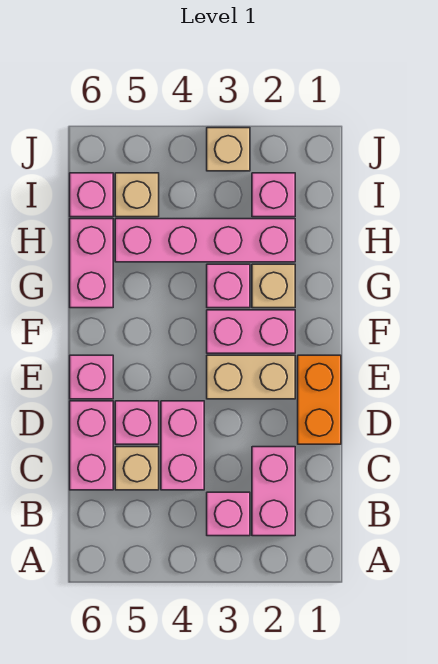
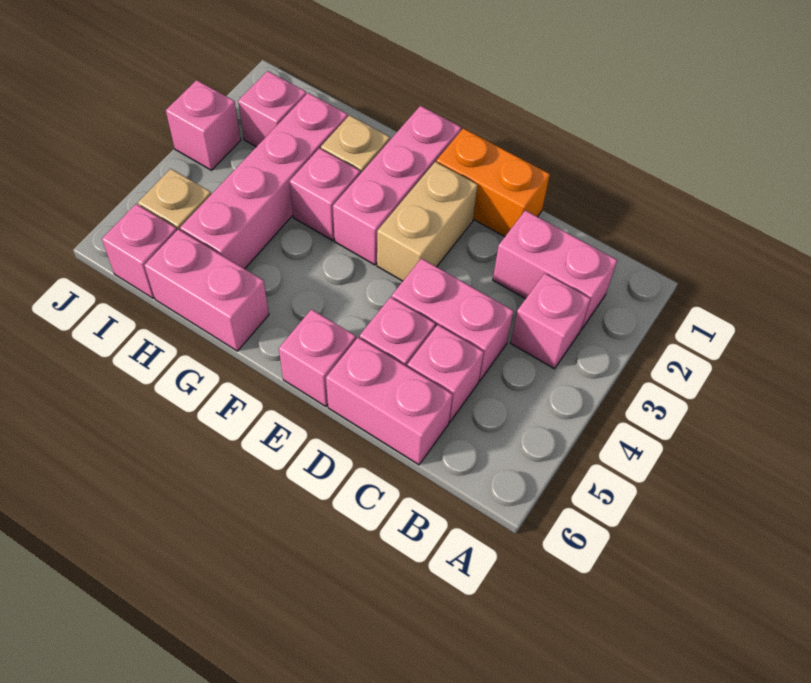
tan 1x1 brick [115,447,159,490] -> pink 1x1 brick [407,325,484,422]
pink 1x2 brick [207,310,295,353] -> pink 1x3 brick [333,106,461,265]
tan 1x1 brick [207,128,250,171] -> pink 1x1 brick [166,80,241,170]

